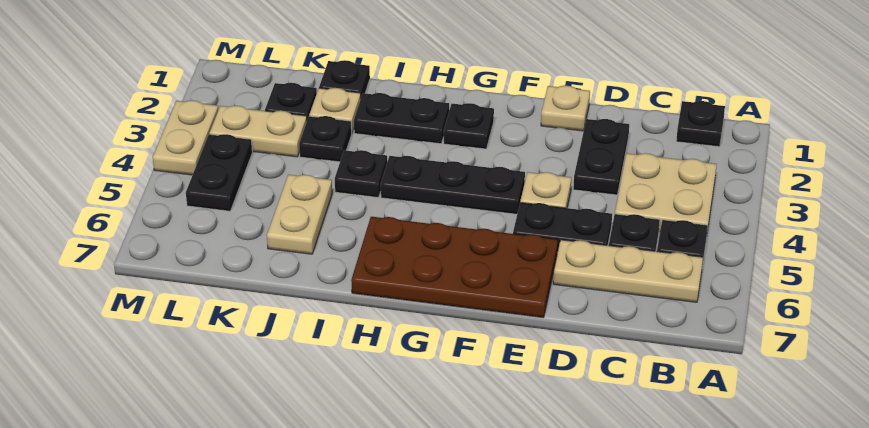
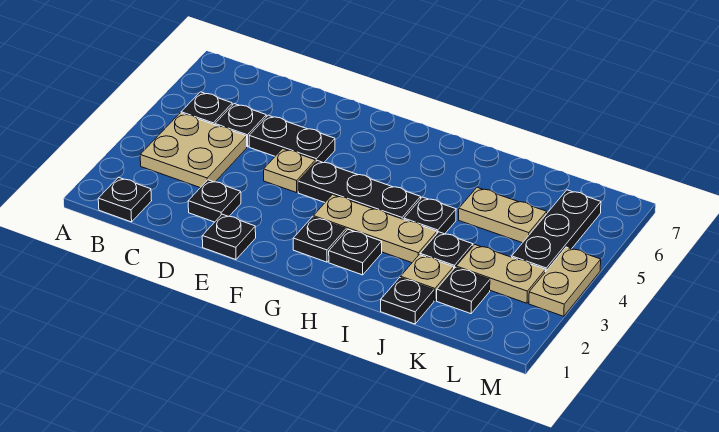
tan 1x3 plate [553,240,703,302] -> tan 1x3 plate moved to [313,195,437,263]
black 1x2 plate [573,119,629,195] -> black 1x1 plate [188,180,241,222]
tan 1x1 plate [541,86,590,131] -> black 1x1 plate [202,214,256,260]
brown 2x4 plate [351,217,558,318] -> none
black 1x2 plate [354,93,449,144] -> black 1x1 plate [329,229,382,275]
tan 1x2 plate [267,175,332,254] -> tan 1x2 plate turned to [459,187,547,243]
black 1x2 plate [186,134,252,211] -> black 1x3 plate [512,190,601,272]

